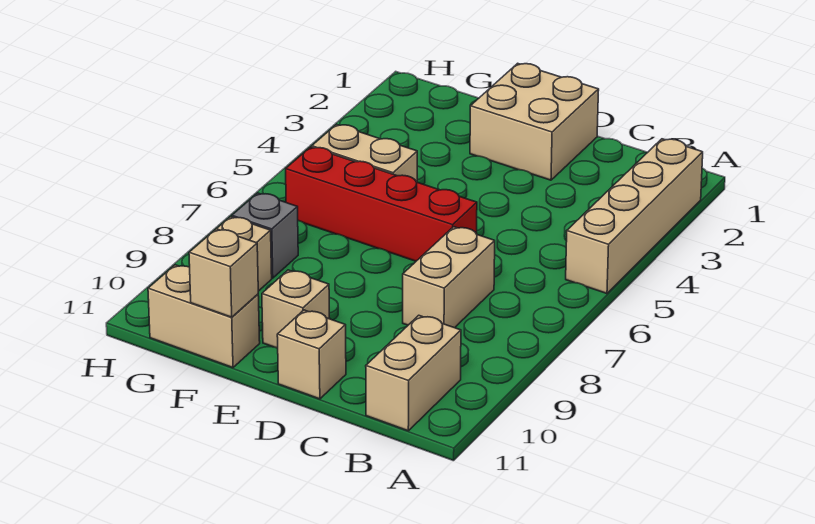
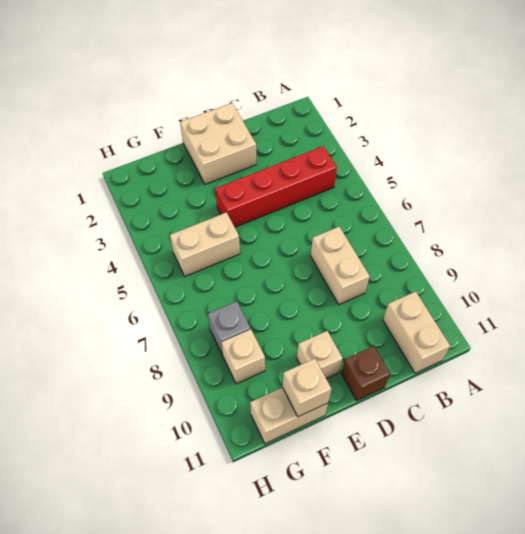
tan 1x4 brick [566,139,703,294] -> none
red 1x4 brick [286,147,477,261] -> red 1x4 brick moved to [215,146,337,227]
tan 1x1 brick [277,310,346,399] -> brown 1x1 brick [341,346,390,401]

